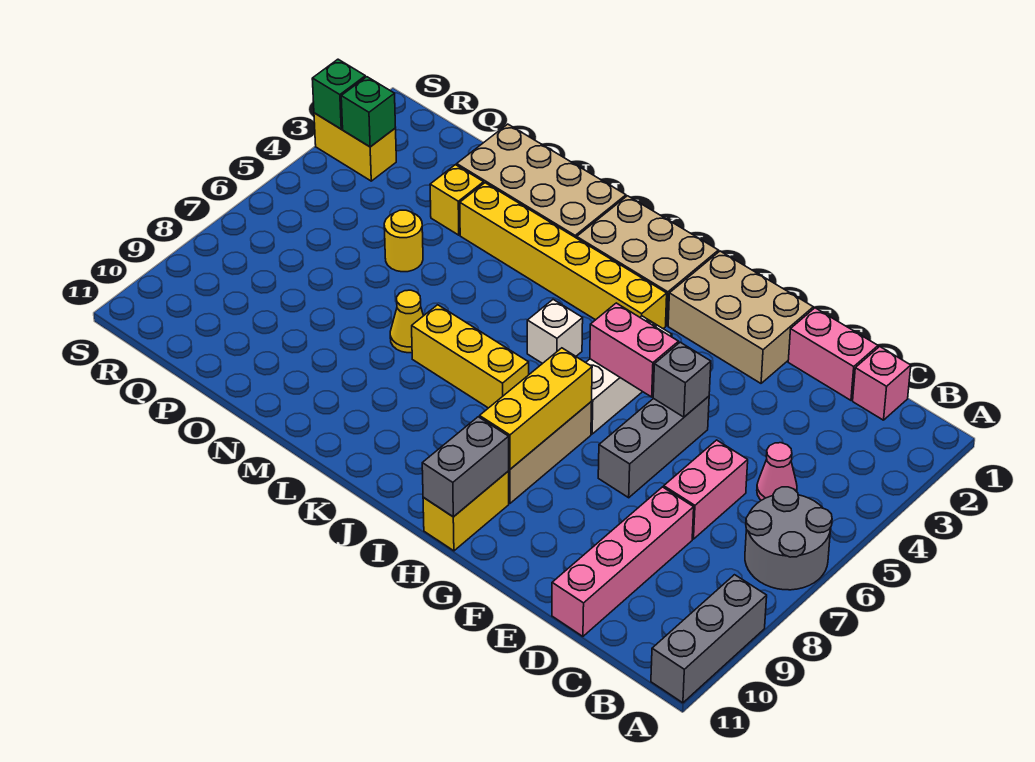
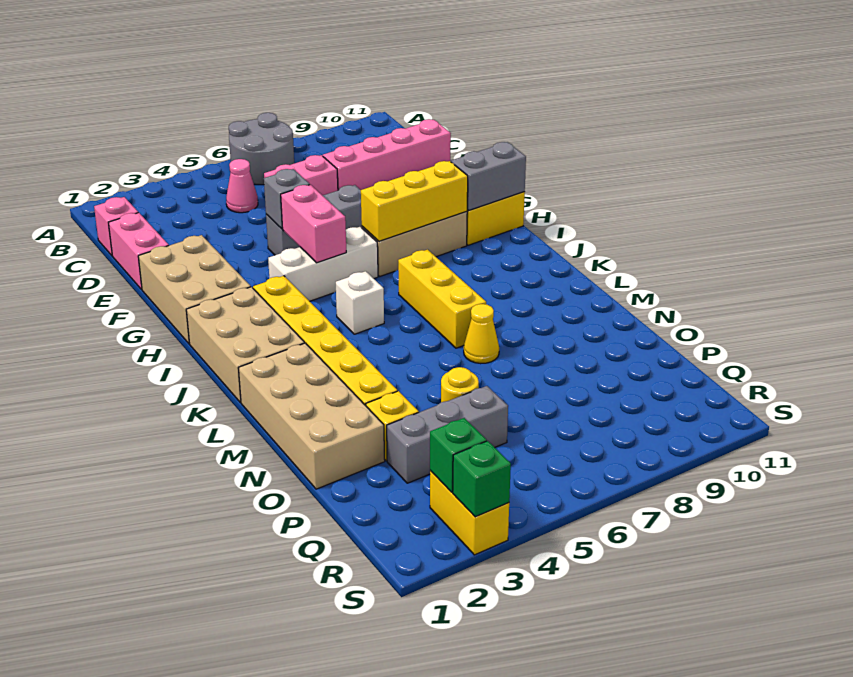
grey 1x3 brick [651,575,767,703] -> grey 1x3 brick moved to [387,386,508,483]

